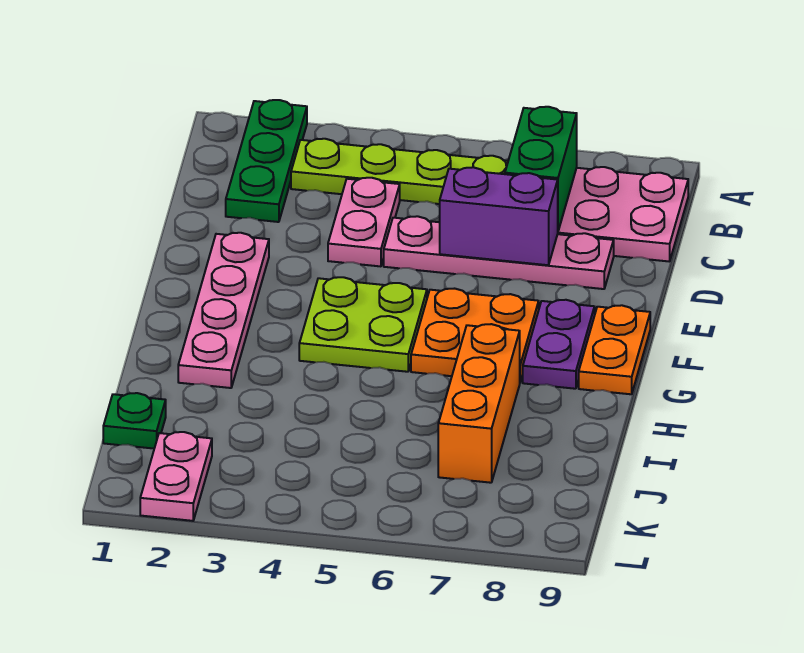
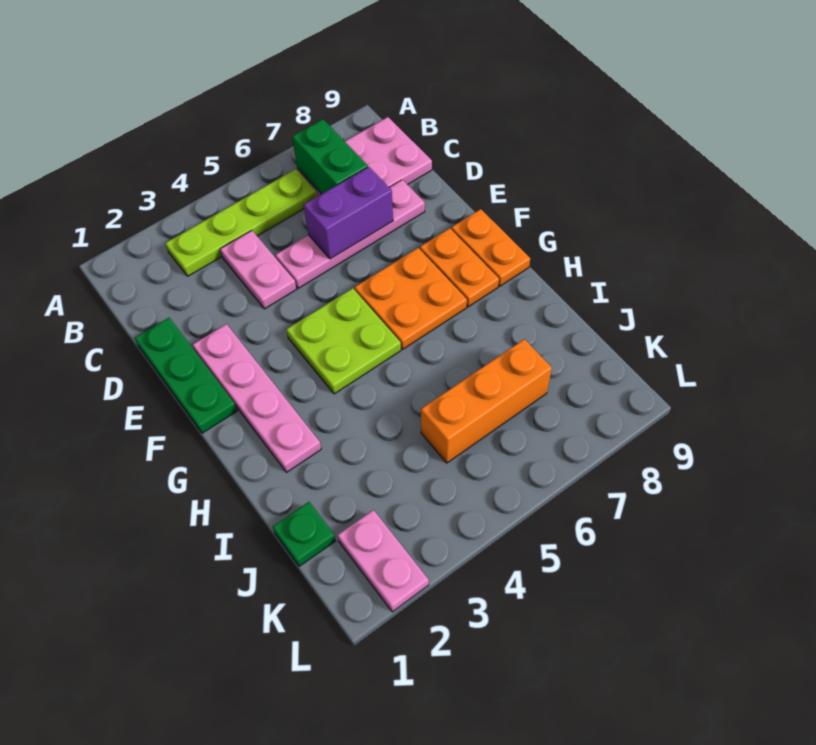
green 1x3 plate [226,100,307,222] -> green 1x3 plate moved to [135,318,237,433]
purple 1x2 plate [523,300,595,389] -> orange 1x2 plate [420,228,499,307]
orange 1x3 brick [438,324,520,483] -> orange 1x3 brick turned to [421,339,552,463]

